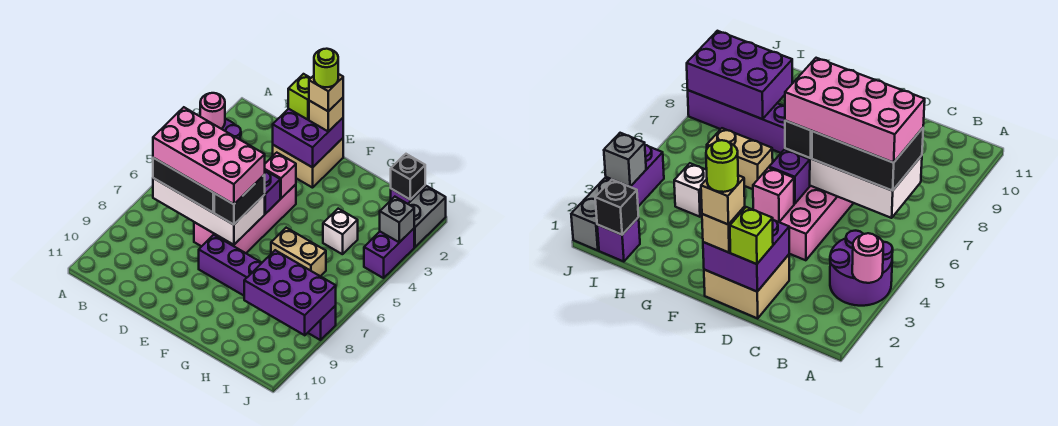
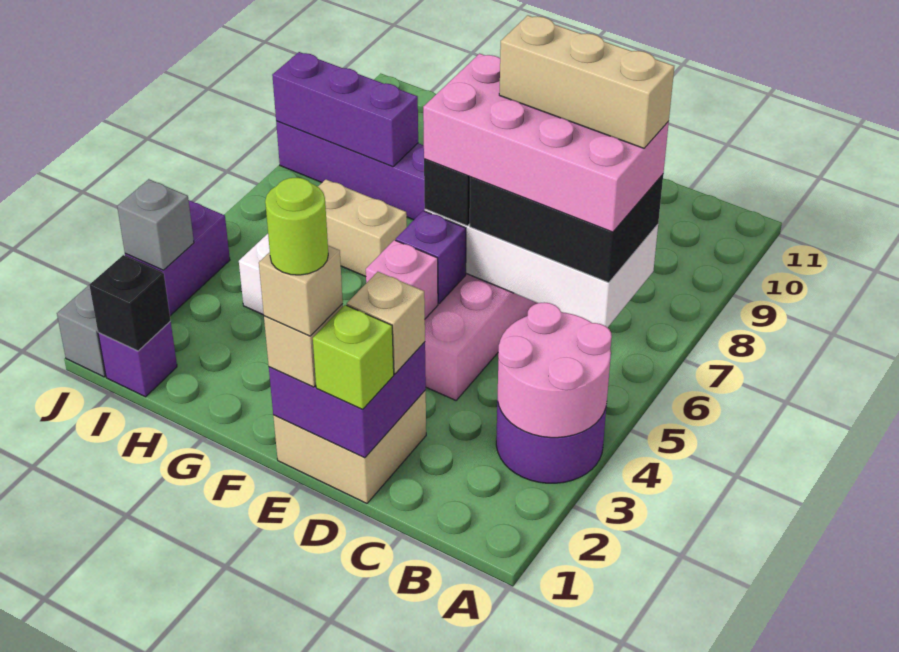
pink 1x1 round brick [200,93,225,129] -> pink 2x2 round brick [498,302,612,438]
none -> tan 1x3 brick [499,15,674,148]
none -> tan 1x1 brick [347,272,425,374]
purple 2x3 brick [244,250,336,335] -> purple 1x3 brick [272,52,418,167]

